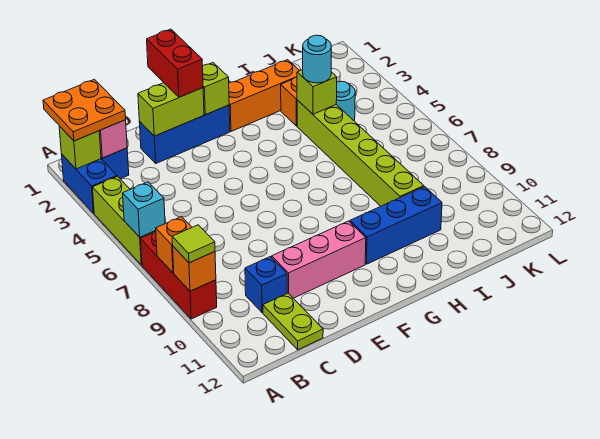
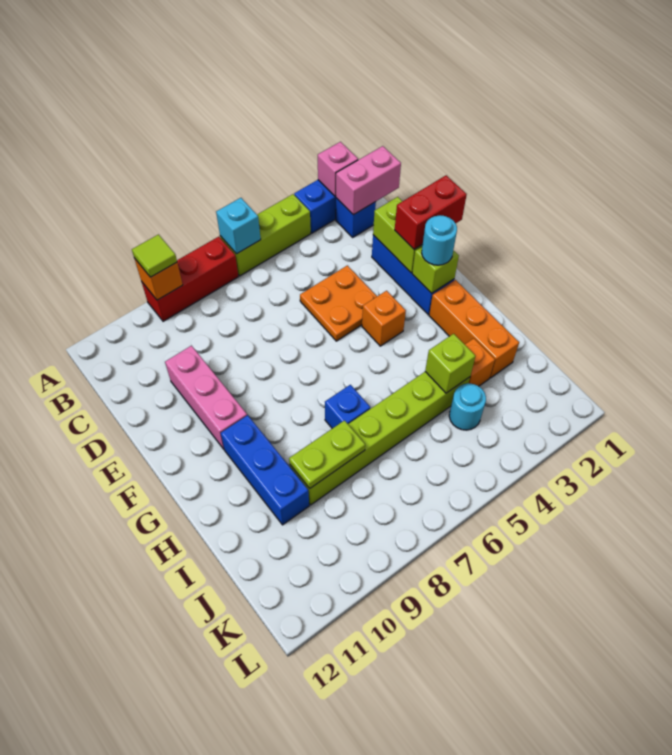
orange 2x2 plate [43,79,126,141] -> orange 2x2 plate moved to [300,265,377,341]
lime 1x1 brick [59,126,101,169] -> pink 1x1 brick [318,142,358,196]
orange 1x1 brick [155,217,192,273] -> orange 1x1 brick moved to [362,291,406,346]
blue 1x1 brick [245,257,287,313] -> blue 1x1 brick moved to [325,385,370,428]
lime 1x2 plate [263,293,323,350] -> lime 1x2 plate moved to [289,421,365,488]
cyan 1x1 round brick [303,35,331,83] -> cyan 1x1 round brick moved to [422,215,457,265]

